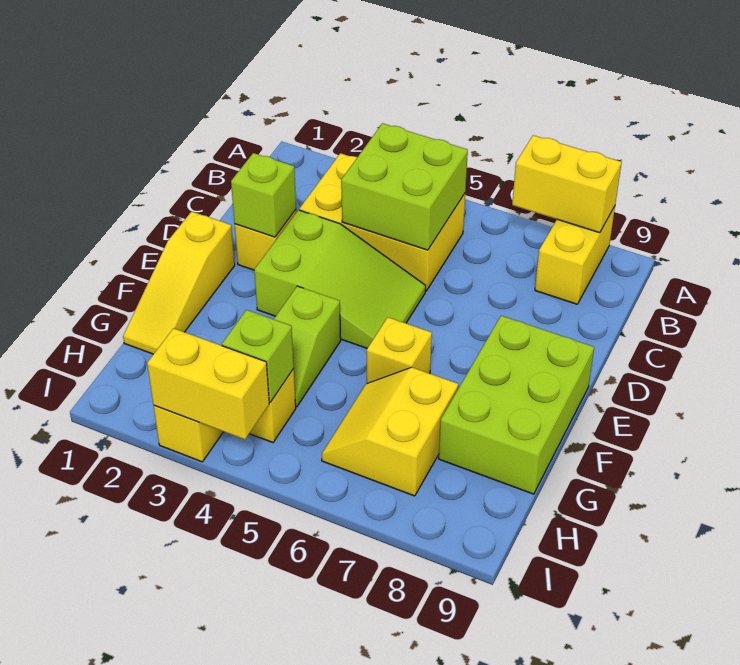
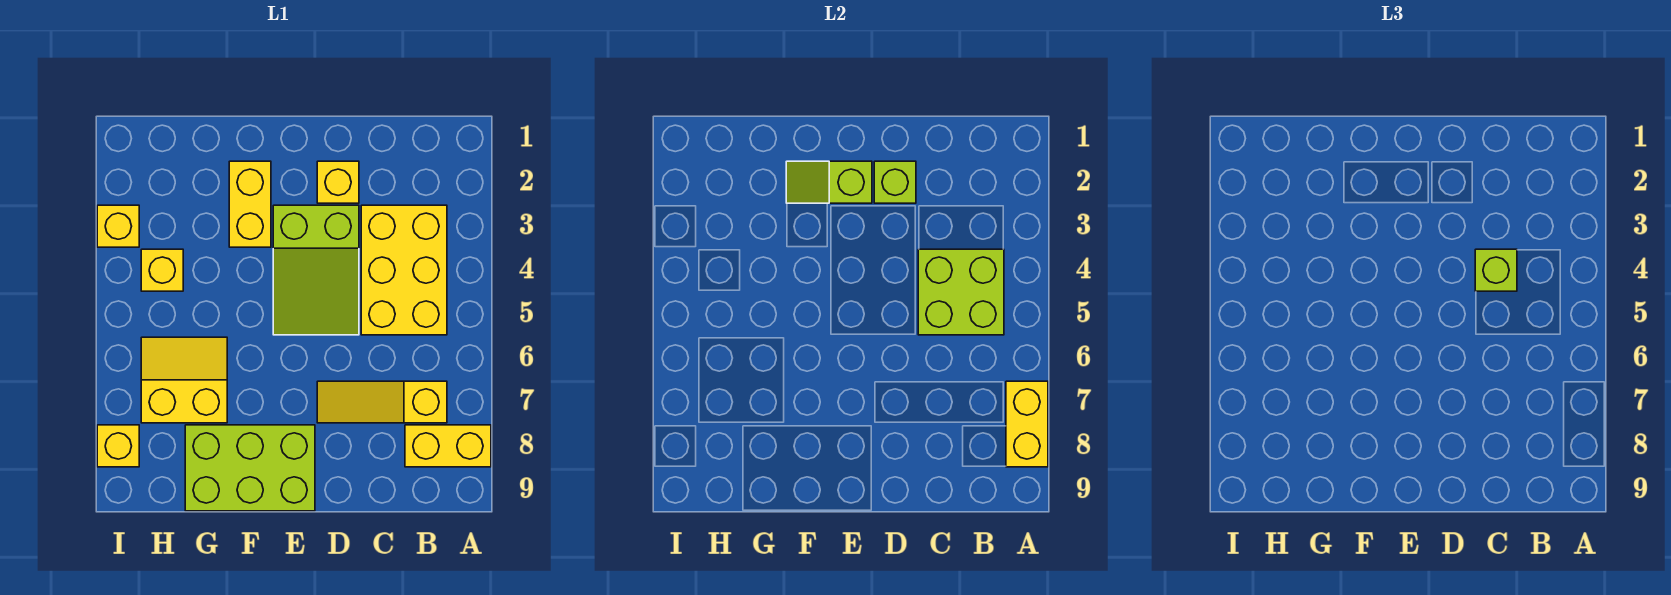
yellow 1x3 slope [123,212,235,354] -> yellow 1x3 slope moved to [317,381,447,423]
lime 1x2 slope [274,286,341,407] -> lime 1x2 slope moved to [786,161,872,203]
yellow 1x1 brick [367,317,432,383] -> yellow 1x1 brick moved to [97,425,139,467]
lime 1x1 brick [222,310,294,402] -> lime 1x1 brick moved to [1475,249,1517,291]
yellow 1x2 brick [147,328,269,440] -> yellow 1x2 brick moved to [229,161,271,247]

